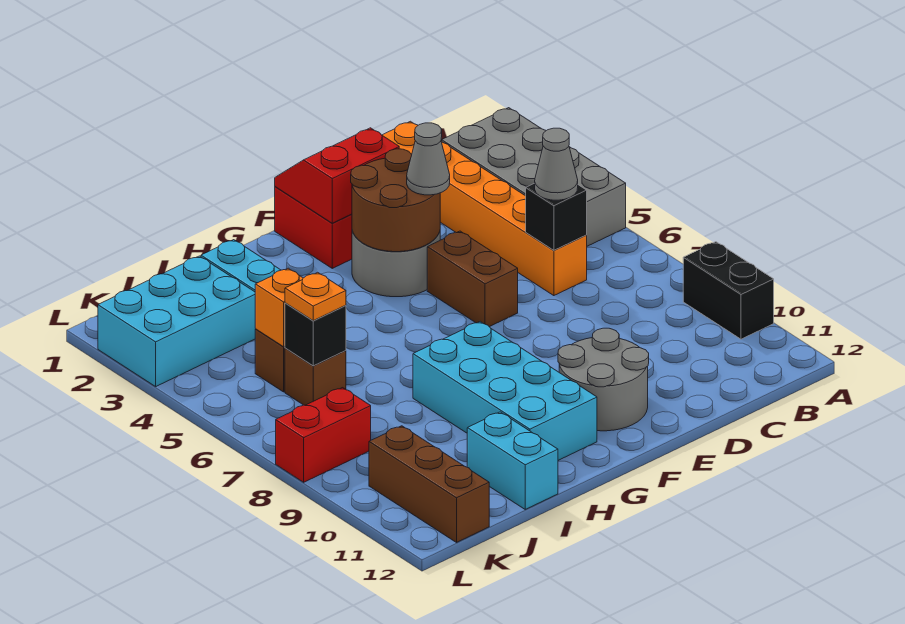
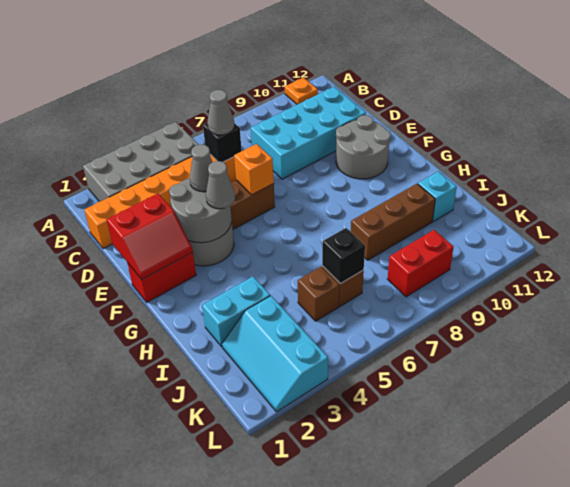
black 1x2 brick [683,242,774,339] -> none
red 2x2 slope [275,128,399,223] -> red 2x2 slope turned to [107,194,193,279]
brown 2x2 round brick [351,149,440,252] -> grey 2x2 round brick [169,178,232,243]
none -> grey 1x1 cone [206,161,235,209]
cyan 2x4 brick [413,322,597,460] -> cyan 2x4 brick moved to [251,87,366,179]
cyan 1x2 brick [467,412,558,509] -> cyan 1x1 brick [418,172,457,221]
cyan 2x3 brick [98,256,255,386] -> cyan 2x3 slope [222,296,328,412]
orange 1x1 brick [255,268,303,347] -> orange 1x1 brick moved to [234,144,274,195]
orange 1x1 plate [285,272,346,321] -> orange 1x1 plate moved to [285,78,318,104]
red 1x2 brick [276,388,371,482] -> red 1x2 brick turned to [388,230,454,297]
brown 1x3 brick [369,426,489,542] -> brown 1x3 brick moved to [350,184,435,260]

